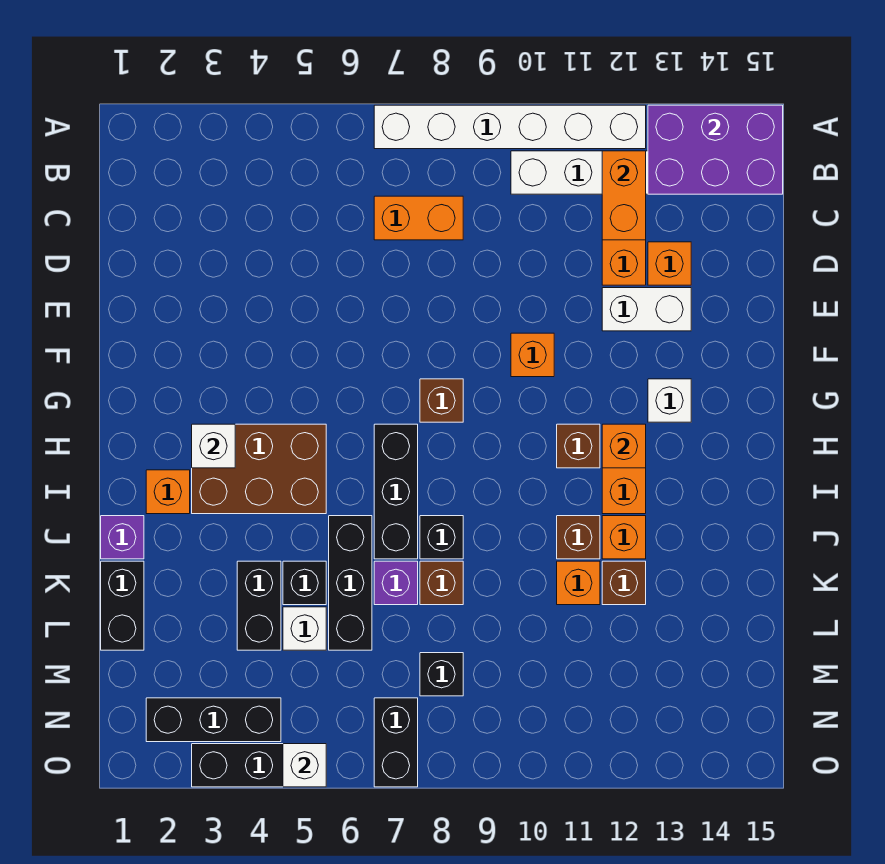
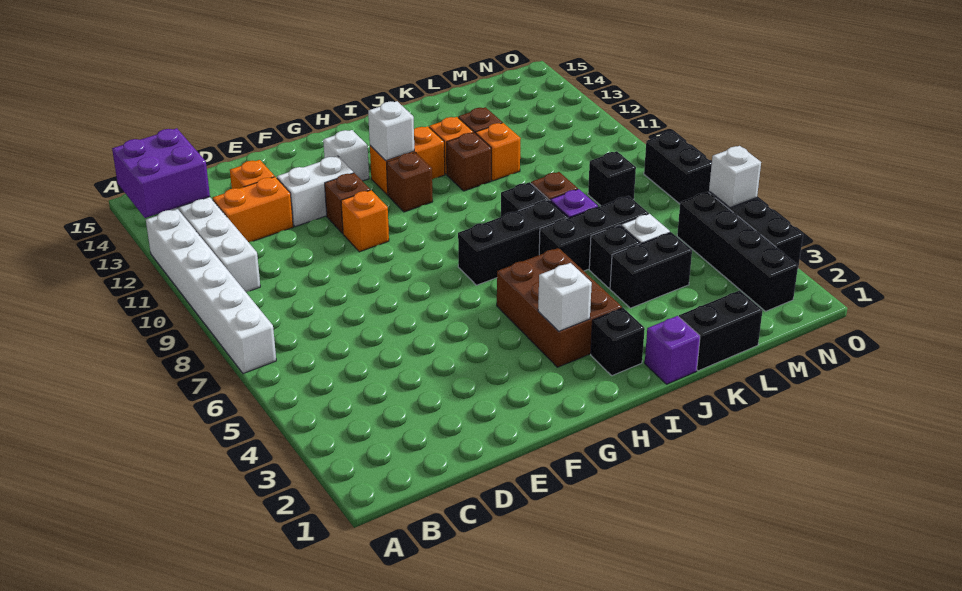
purple 2x3 brick [648,105,783,194] -> purple 2x2 brick [112,128,210,218]
orange 1x2 brick [602,151,646,240] -> none
orange 1x2 brick [374,196,463,240] -> none
white 1x2 brick [602,288,691,331] -> white 1x2 brick turned to [277,156,354,227]
brown 1x1 brick [420,379,463,422] -> brown 1x1 brick moved to [325,173,370,234]
orange 1x1 brick [602,424,646,468] -> white 1x1 brick [368,101,414,161]
orange 1x1 brick [146,470,190,514] -> black 1x1 brick [591,308,645,376]
black 1x3 brick [146,698,281,742] -> black 1x4 brick [677,192,798,311]
black 1x2 brick [374,698,418,787] -> black 1x2 brick turned to [644,131,712,204]

